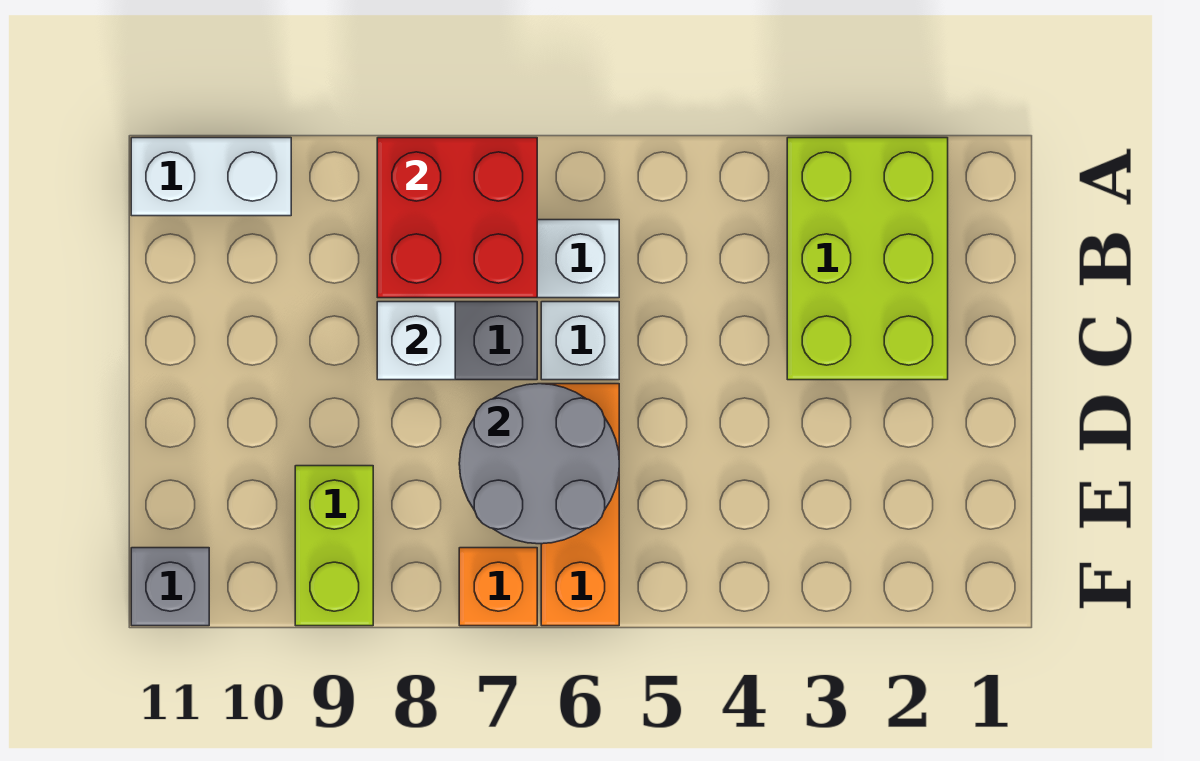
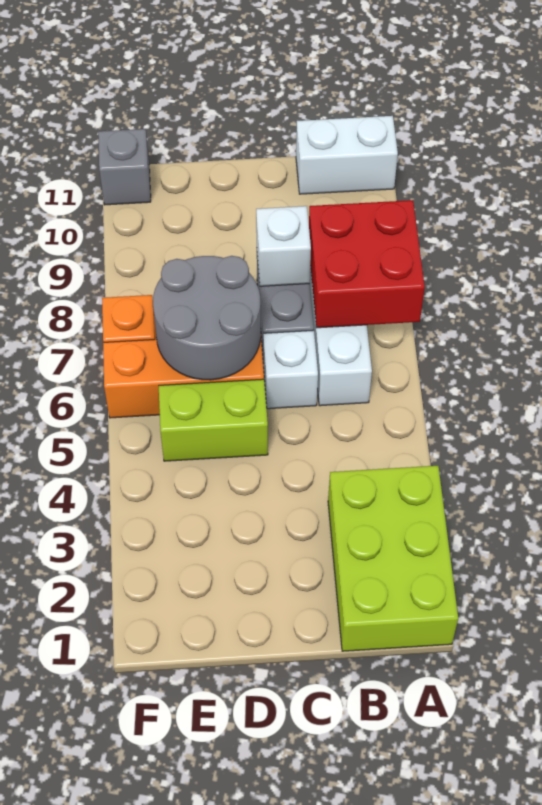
lime 2x3 brick [787,138,948,380] -> lime 2x3 brick turned to [328,466,458,651]
white 1x2 brick [131,138,291,216] -> white 1x2 brick turned to [296,116,398,194]
lime 1x2 brick [295,466,373,626] -> lime 1x2 brick moved to [159,379,268,461]

